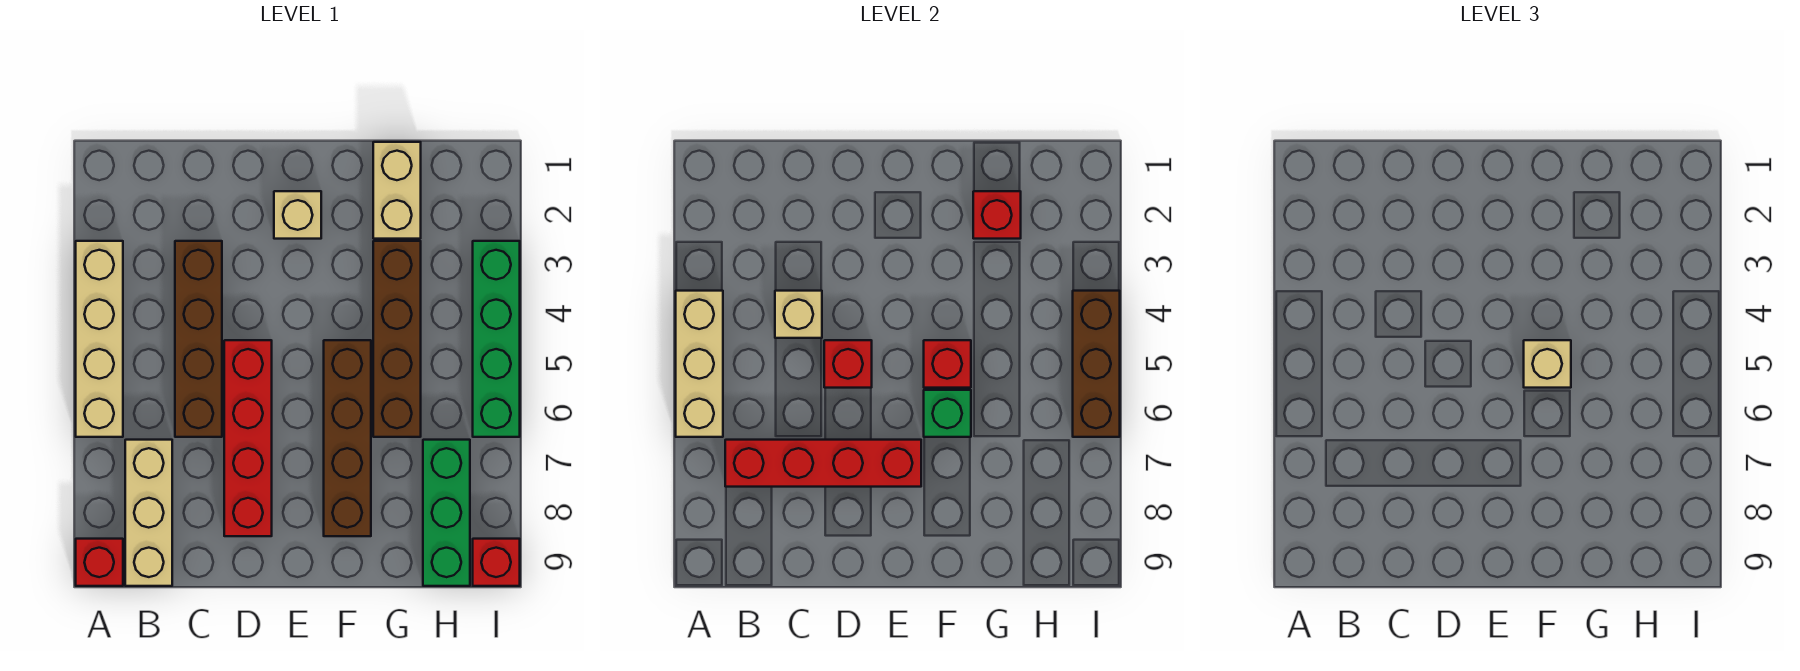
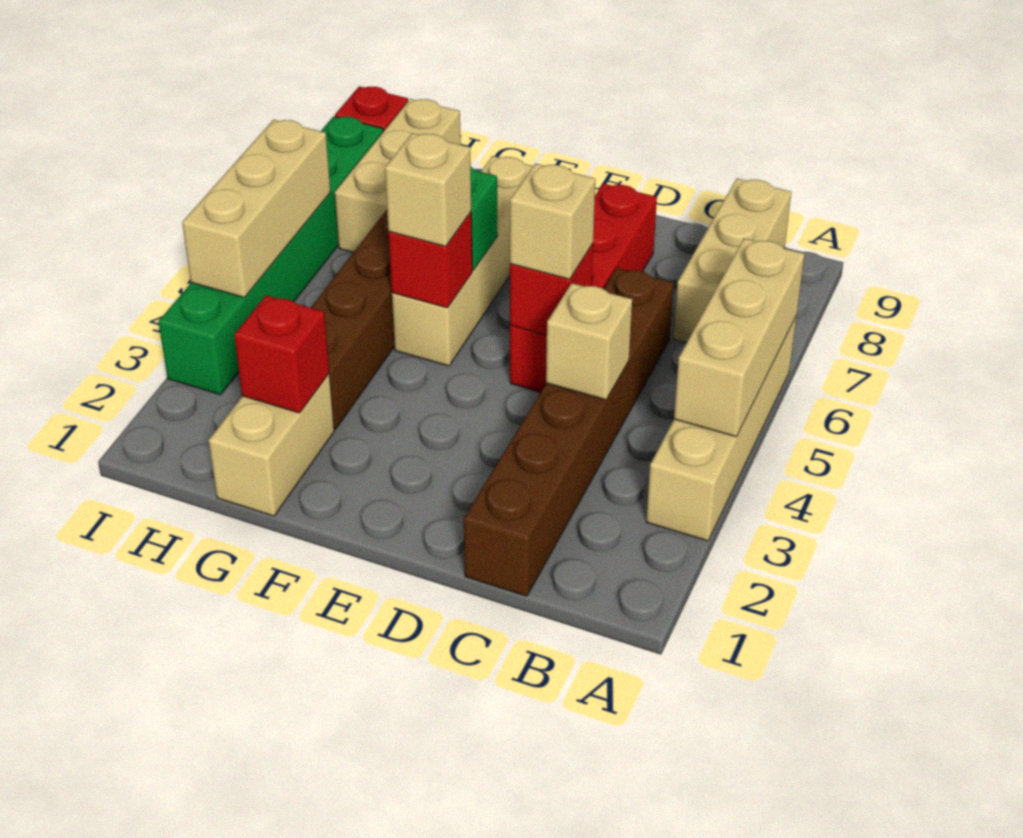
red 1x1 brick [76,539,123,586] -> none
red 1x4 brick [725,440,921,487] -> none
brown 1x4 brick [175,241,222,437] -> brown 1x6 brick [464,268,674,596]
tan 1x1 brick [274,191,321,239] -> tan 1x1 brick moved to [510,164,595,279]
brown 1x4 brick [324,340,371,536] -> tan 1x4 brick [392,156,533,366]
green 1x3 brick [423,440,470,586] -> tan 1x3 brick [335,99,461,252]
green 1x4 brick [473,241,520,437] -> green 1x6 brick [158,116,383,395]
brown 1x3 brick [1073,291,1120,437] -> tan 1x3 brick [182,120,330,298]

